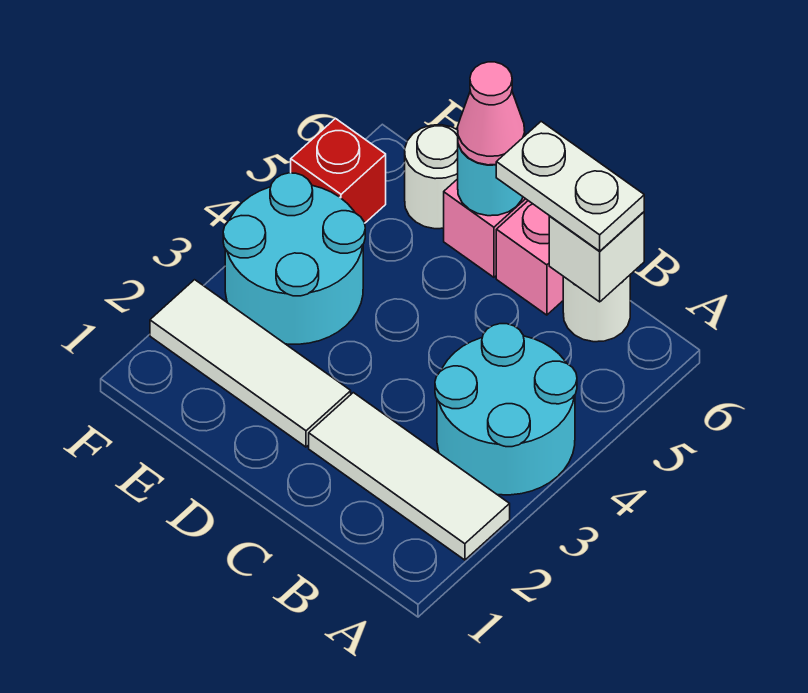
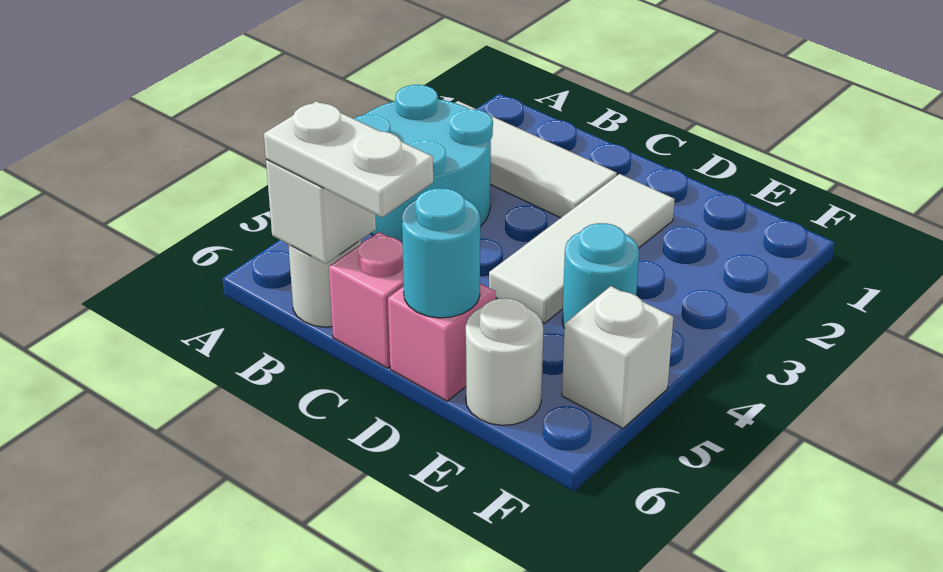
white 1x3 tile [150,280,351,447] -> white 1x3 tile turned to [489,174,675,323]
pink 1x1 cone [458,62,525,165] -> none
cyan 2x2 round brick [223,173,365,344] -> cyan 1x1 round brick [562,223,639,328]
red 1x1 brick [291,119,386,223] -> white 1x1 brick [562,286,673,428]

